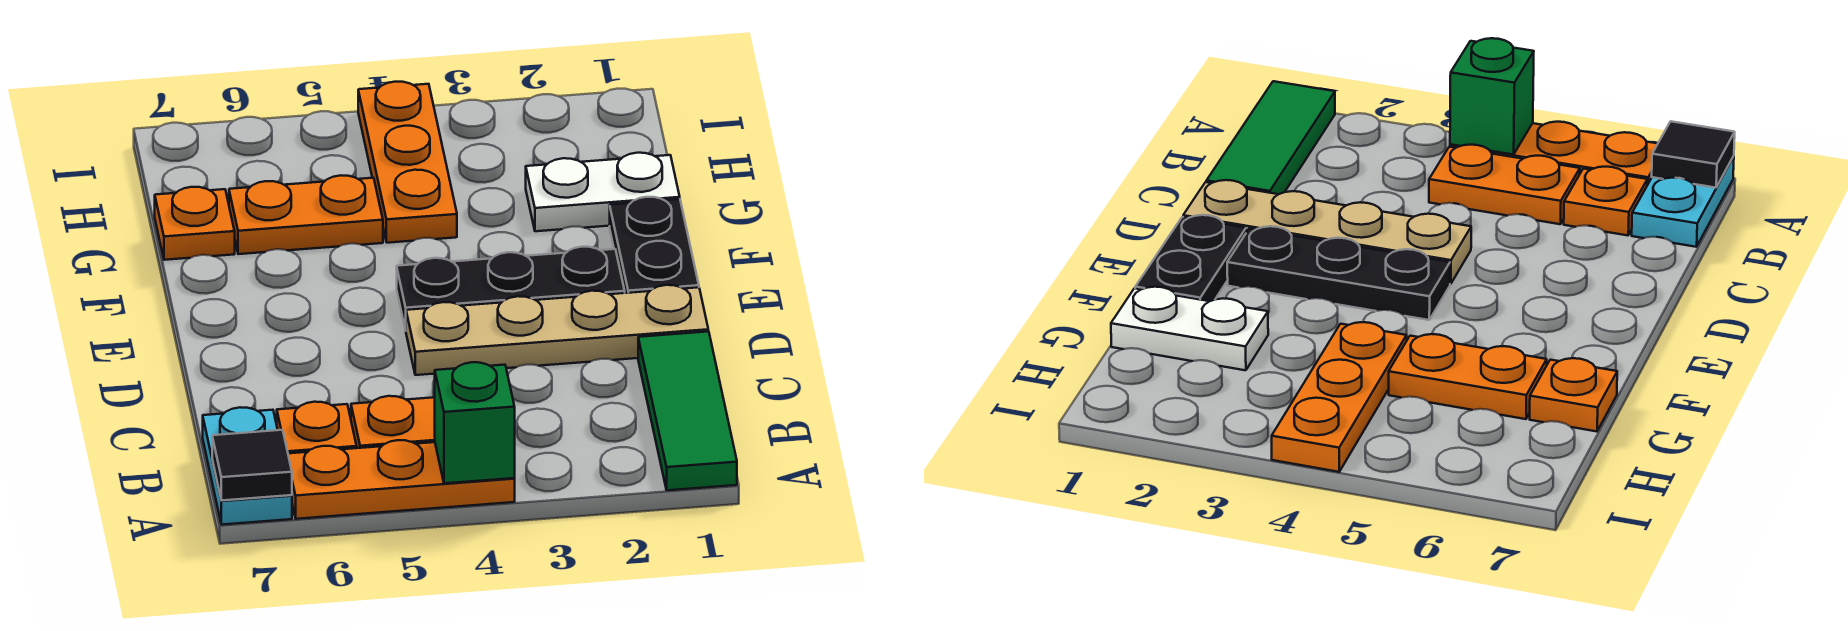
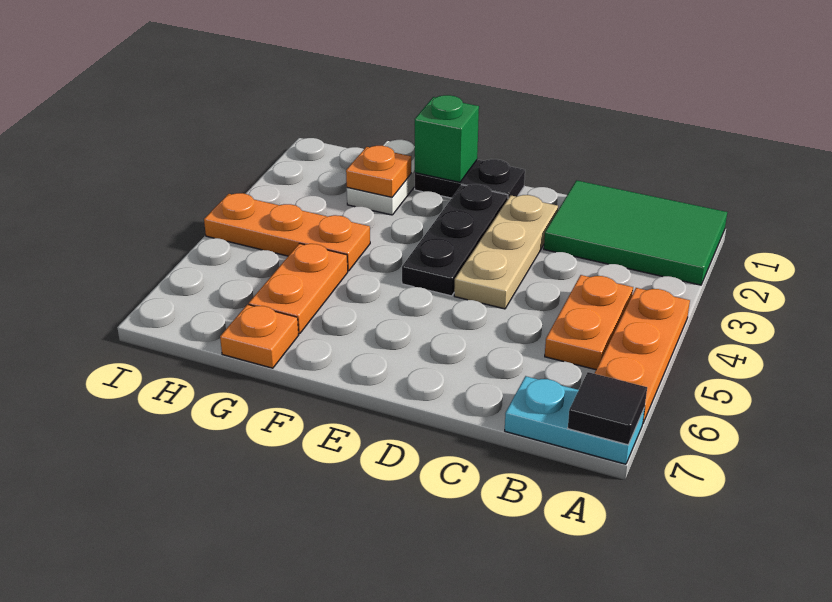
green 1x3 tile [638,331,737,490] -> green 2x3 tile [544,180,727,285]
green 1x1 brick [435,362,515,483] -> green 1x1 brick moved to [414,95,479,182]
orange 1x1 plate [277,402,357,453] -> orange 1x1 plate moved to [346,146,411,197]
tan 1x4 plate [406,285,708,375] -> tan 1x3 plate [454,195,558,309]

